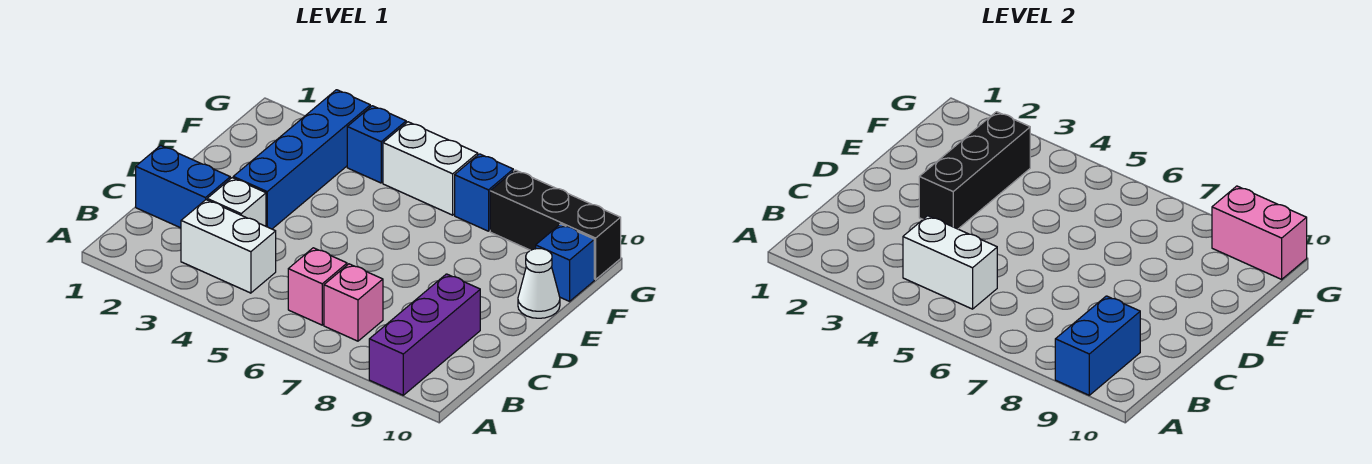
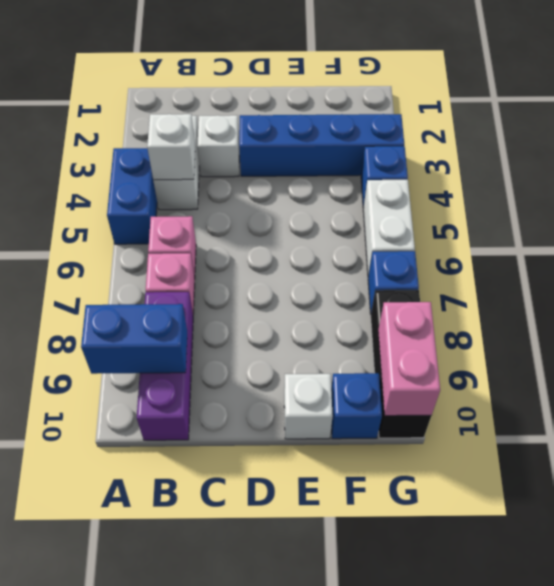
purple 1x3 brick [369,274,480,395] -> purple 1x3 brick turned to [137,292,193,440]
white 1x2 brick [903,216,997,309] -> white 1x1 brick [147,114,195,180]
blue 1x2 brick [136,145,230,228] -> blue 1x2 brick moved to [107,148,157,244]
black 1x3 brick [919,112,1030,229] -> none
white 1x1 cone [518,249,560,318] -> white 1x1 brick [284,374,333,439]

